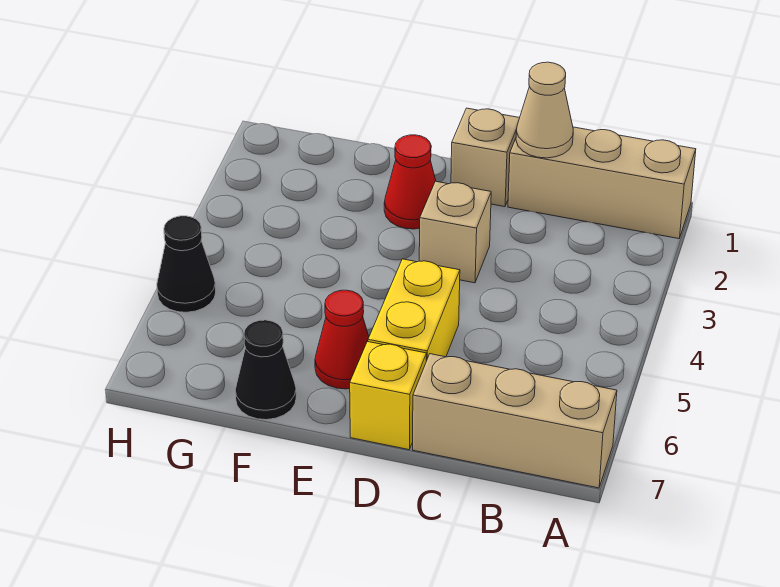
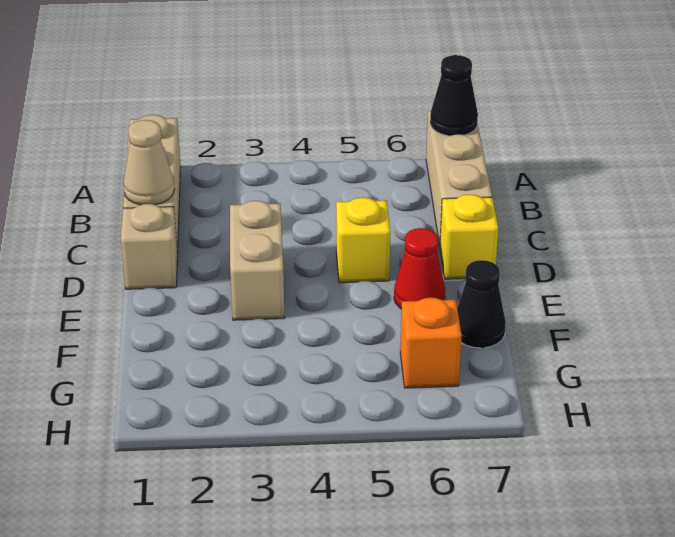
tan 1x1 brick [419,181,491,283] -> tan 1x2 brick [230,201,285,320]
yellow 1x2 brick [368,259,460,361] -> yellow 1x1 brick [336,197,390,283]
red 1x1 cone [384,135,436,229] -> none
none -> orange 1x1 brick [400,297,462,388]
black 1x1 cone [157,216,216,312] -> black 1x1 cone moved to [430,55,478,136]

